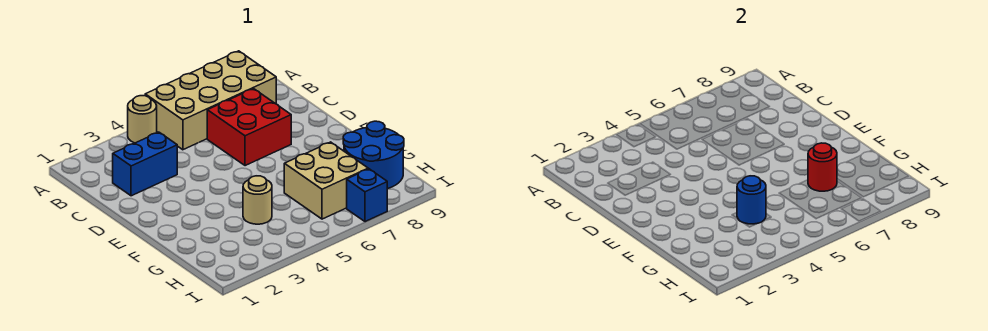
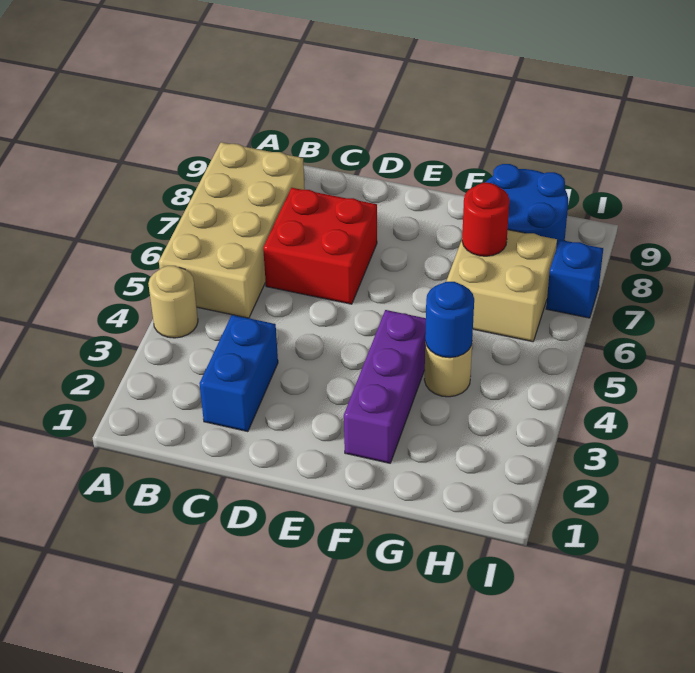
none -> purple 1x3 brick [344,310,426,463]

